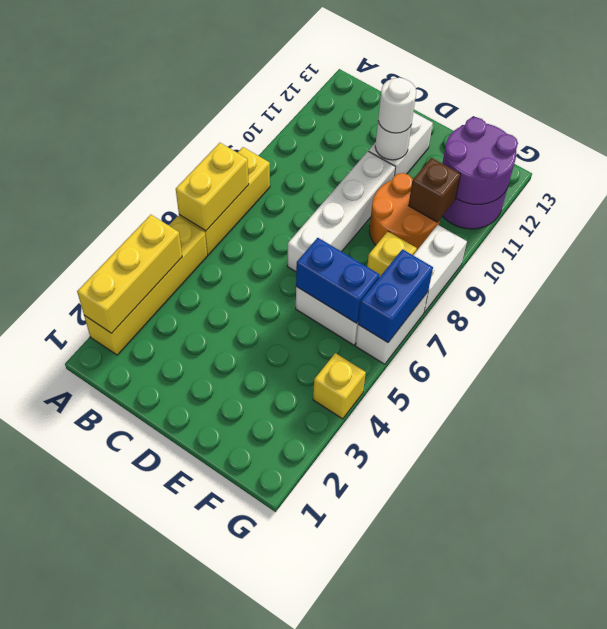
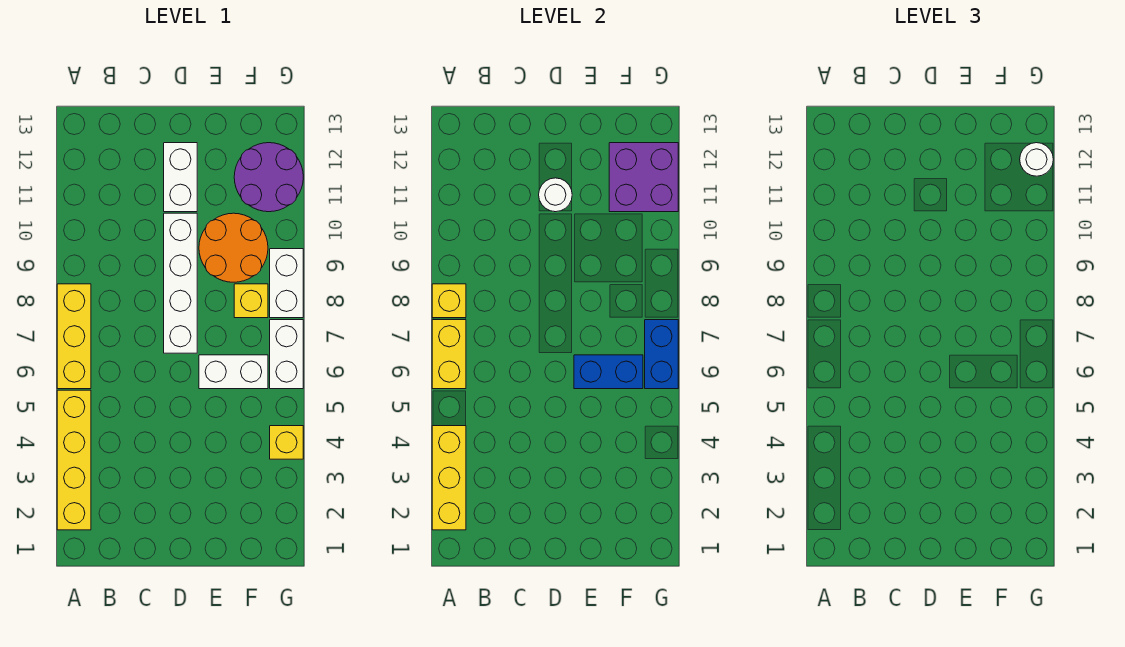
none -> yellow 1x1 brick [432,284,466,318]
white 1x1 round brick [378,78,416,133] -> white 1x1 round brick moved to [1020,143,1053,176]
brown 1x1 brick [408,158,461,222] -> none
purple 2x2 round brick [442,117,518,204] -> purple 2x2 brick [609,143,678,212]

